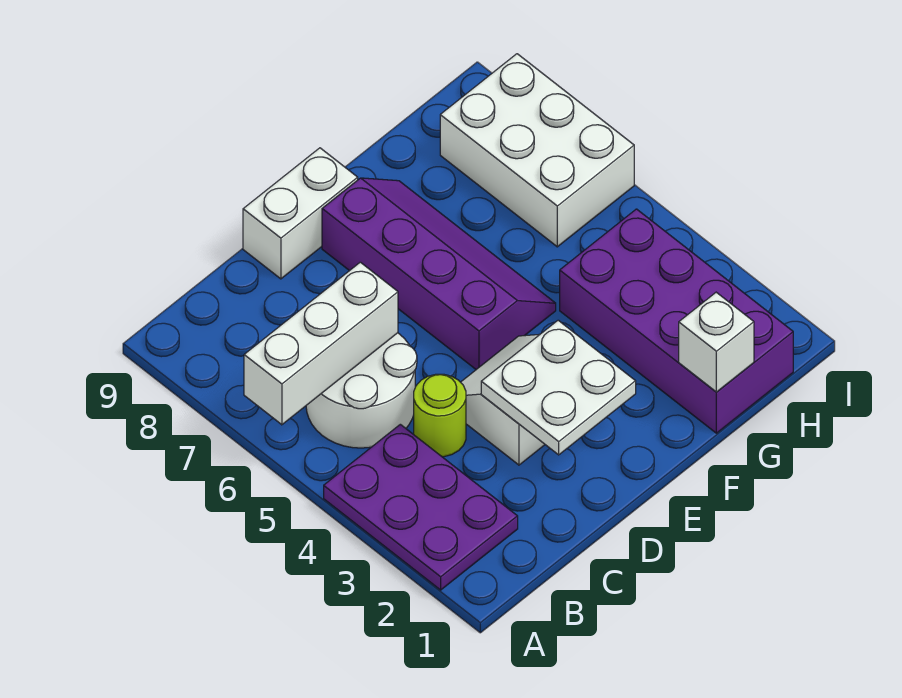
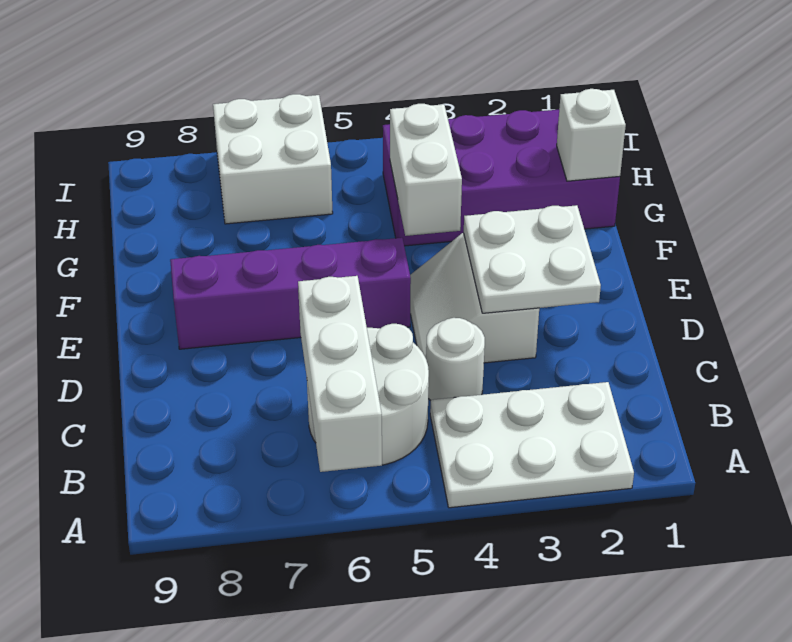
purple 2x3 plate [324,424,518,590] -> white 2x3 plate [430,382,634,508]
lime 1x1 round brick [414,374,466,457] -> white 1x1 round brick [426,318,485,401]
white 1x2 brick [243,148,358,279] -> white 1x2 brick moved to [390,104,462,236]
white 2x3 brick [440,54,634,247] -> white 2x2 brick [213,94,333,224]

